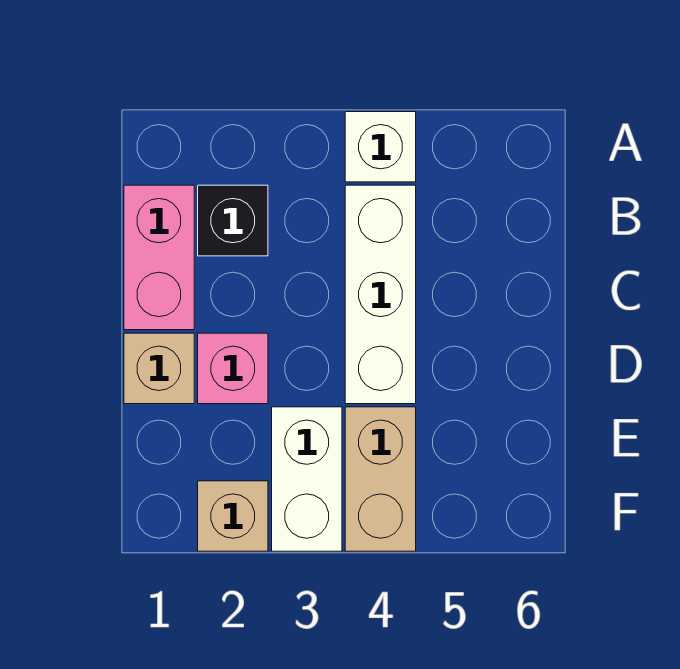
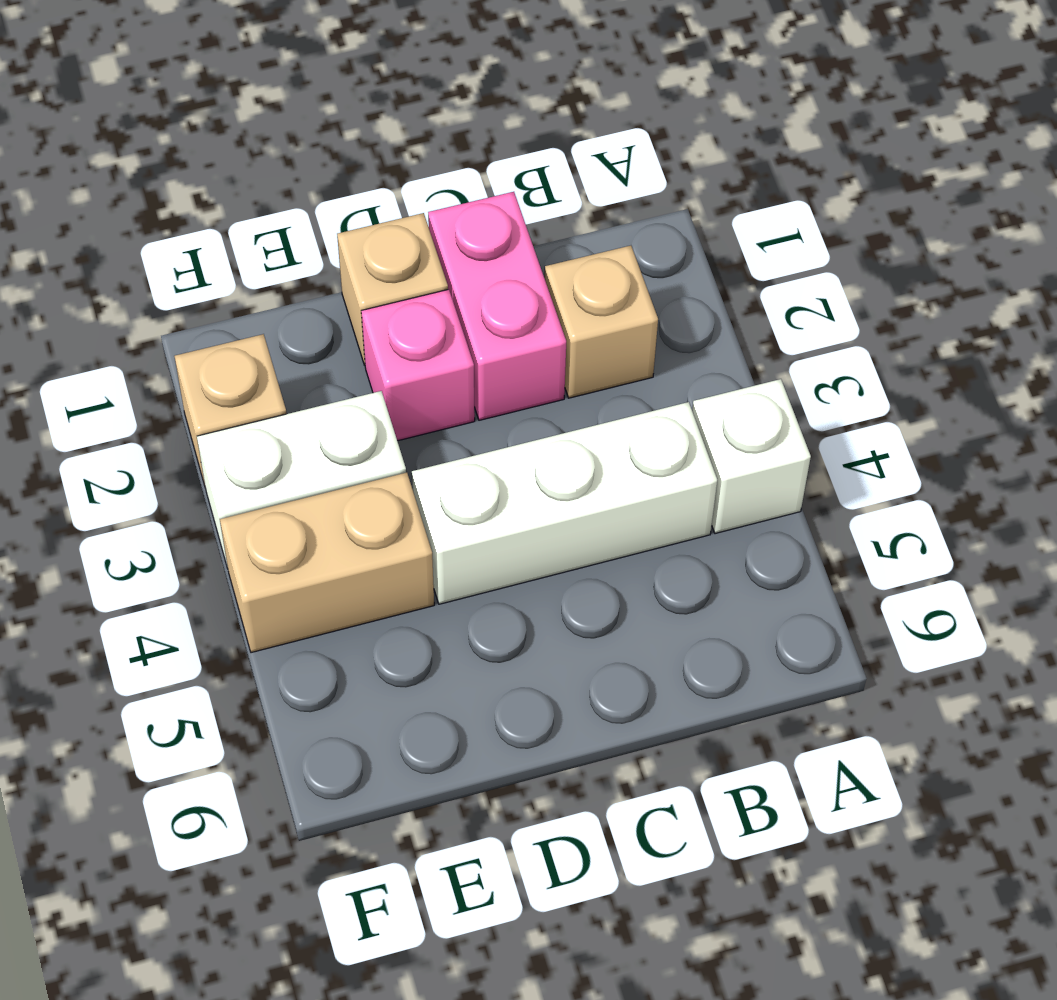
pink 1x2 brick [124,185,194,330] -> pink 1x2 brick turned to [428,192,566,420]
black 1x1 brick [198,185,268,256] -> tan 1x1 brick [545,246,658,398]

